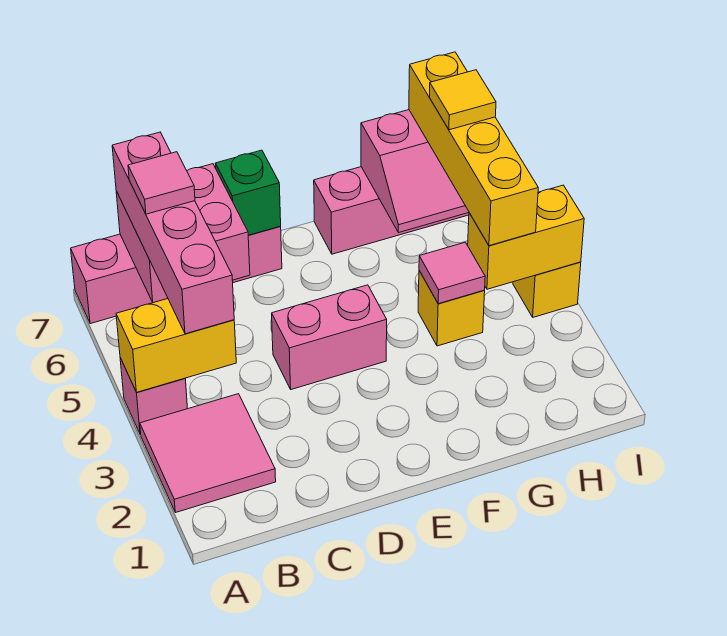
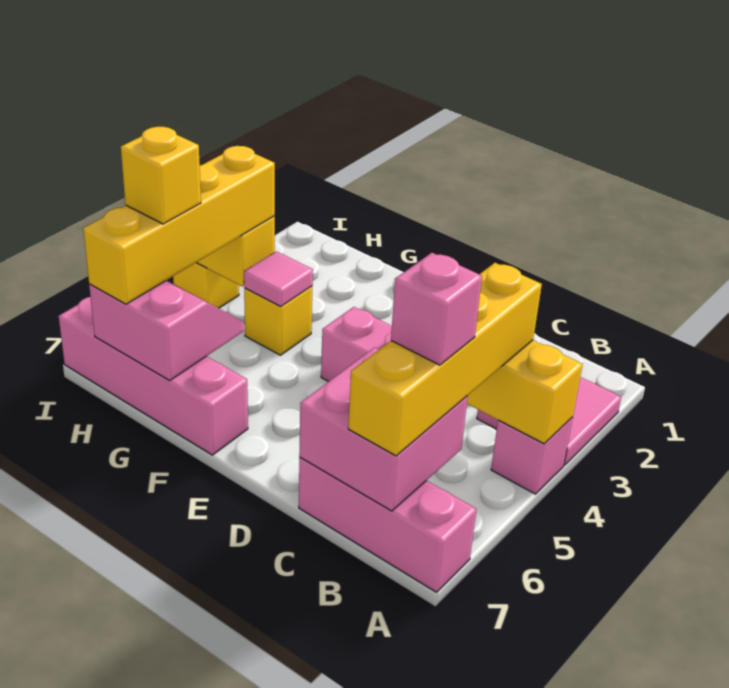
pink 1x4 brick [71,227,282,324] -> pink 1x3 brick [299,458,477,592]
pink 1x4 brick [112,132,234,334] -> yellow 1x4 brick [348,263,542,456]
pink 1x1 tile [128,152,195,214] -> pink 1x1 brick [391,253,482,365]
green 1x1 brick [215,150,281,235] -> none
yellow 1x1 tile [429,70,496,130] -> yellow 1x1 brick [121,127,201,224]

